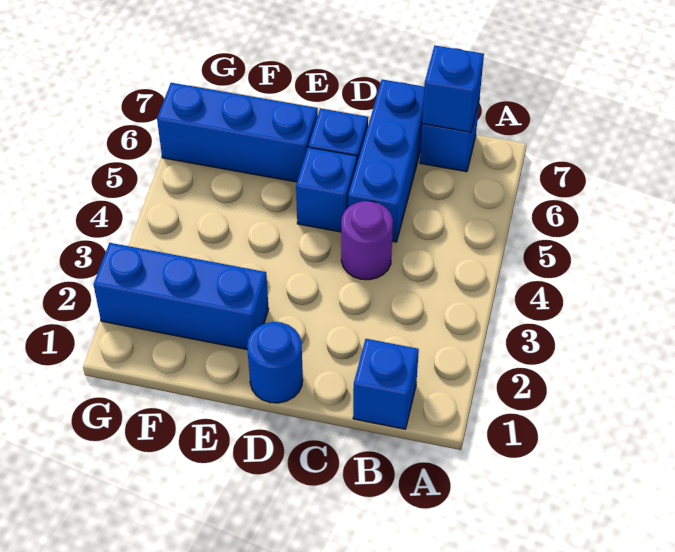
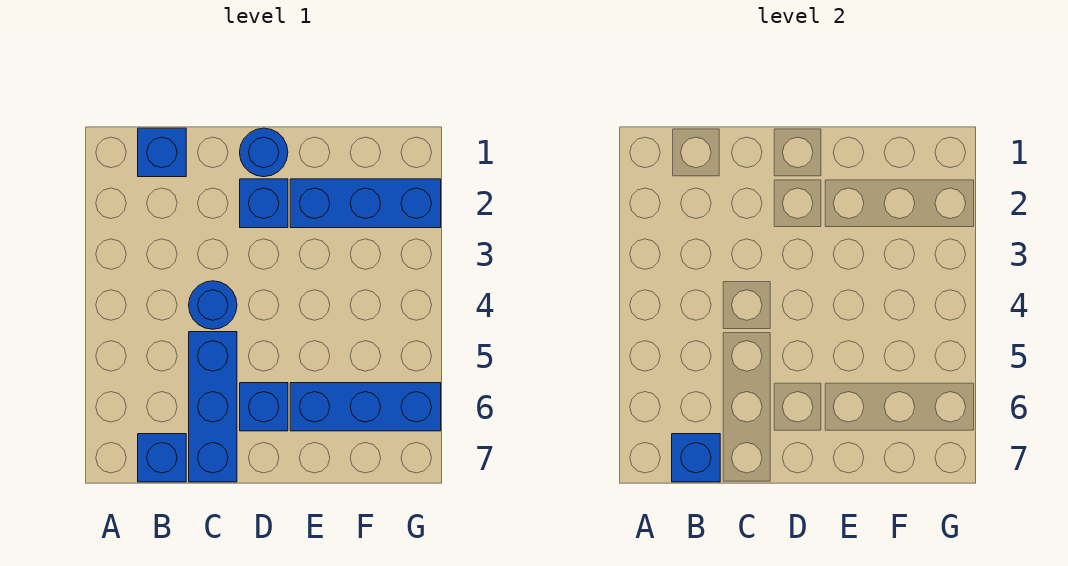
purple 1x1 round brick [341,201,393,280] -> blue 1x1 round brick [189,281,237,329]
blue 1x1 brick [296,147,357,232] -> blue 1x1 brick moved to [240,179,288,228]

